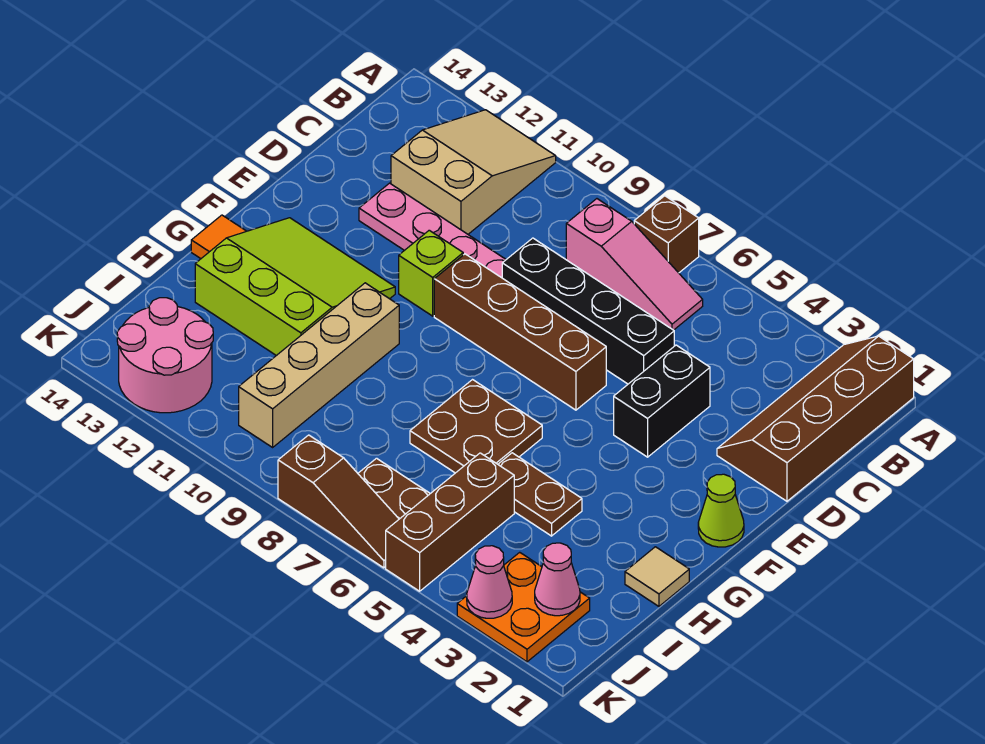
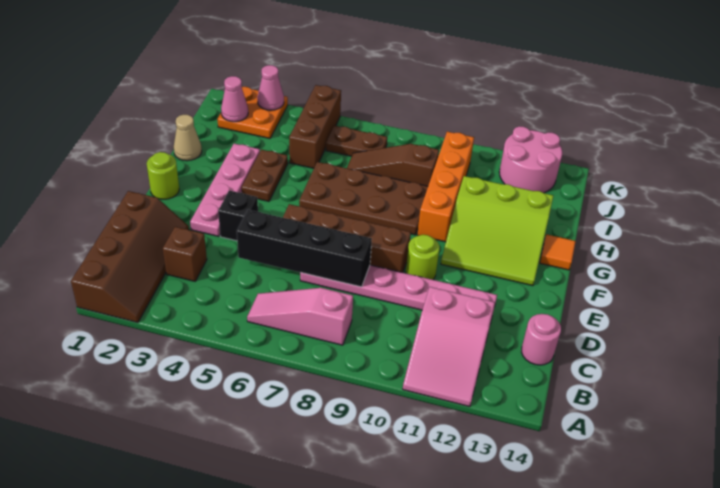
brown 1x1 brick [634,196,699,273] -> brown 1x1 brick moved to [163,227,207,281]
tan 2x3 slope [391,110,556,234] -> pink 2x3 slope [403,287,495,407]
none -> pink 1x1 round brick [522,314,561,365]
black 1x2 brick [614,345,710,457] -> black 1x1 brick [218,190,258,241]
none -> pink 1x4 plate [190,144,260,236]
lime 1x1 brick [399,230,463,316] -> lime 1x1 round brick [406,235,440,280]
lime 1x1 cone [698,474,744,547] -> lime 1x1 round brick [147,152,179,199]
brown 2x2 plate [410,380,542,473] -> brown 2x4 plate [299,162,428,235]
tan 1x4 brick [239,283,399,447] -> orange 1x4 brick [417,132,474,242]
tan 1x1 tile [625,547,689,606] -> tan 1x1 cone [174,115,202,161]
brown 1x2 plate [498,453,582,536] -> brown 1x2 plate turned to [242,150,288,201]
brown 1x3 slope [278,435,399,568] -> brown 1x3 slope moved to [347,144,439,186]

